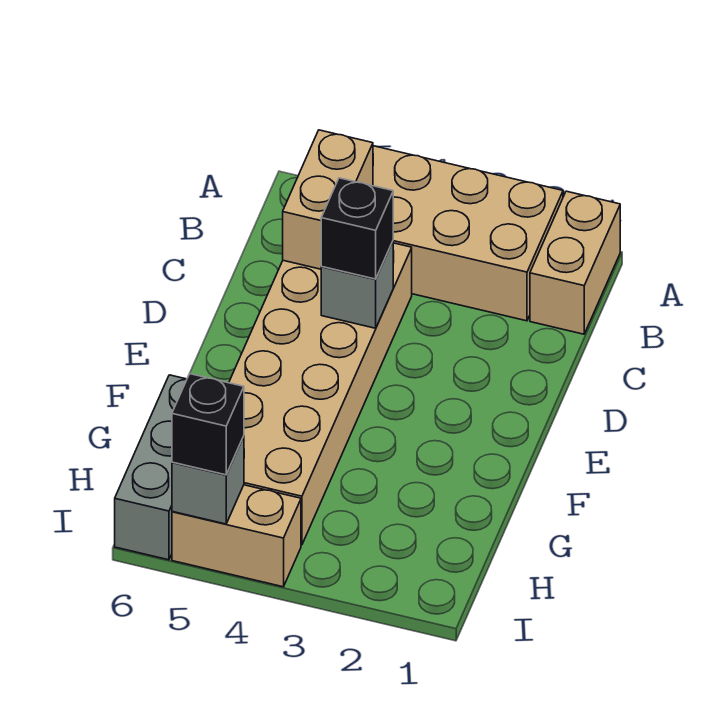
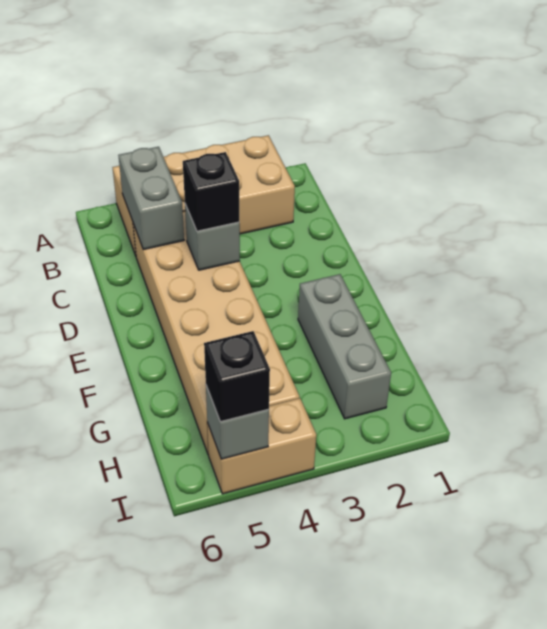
tan 1x2 brick [530,191,620,334] -> none
tan 1x2 brick [283,130,373,269] -> grey 1x2 brick [118,147,184,250]
grey 1x3 brick [115,375,187,560] -> grey 1x3 brick moved to [298,274,391,419]

